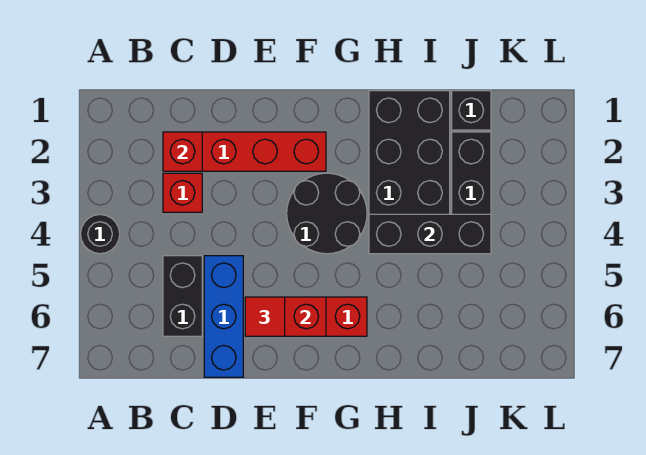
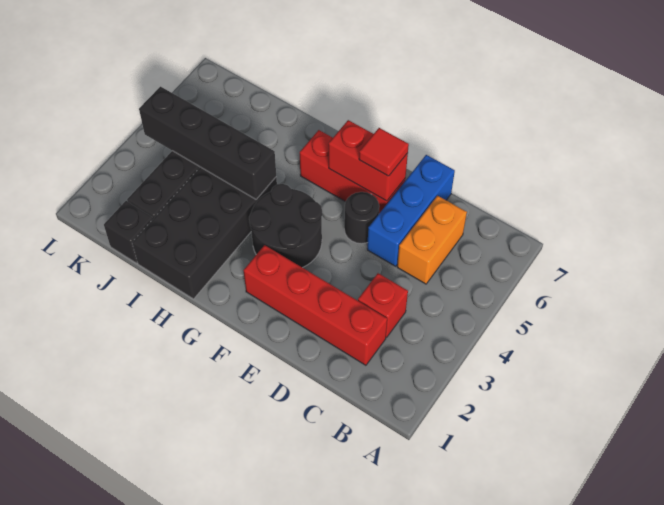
black 1x1 round brick [81,214,120,254] -> black 1x1 round brick moved to [344,192,379,244]
red 1x1 brick [163,132,202,171] -> none
black 1x2 brick [163,256,202,336] -> orange 1x2 brick [397,196,467,284]
black 1x3 brick [369,214,491,254] -> black 1x4 brick [139,87,276,199]

